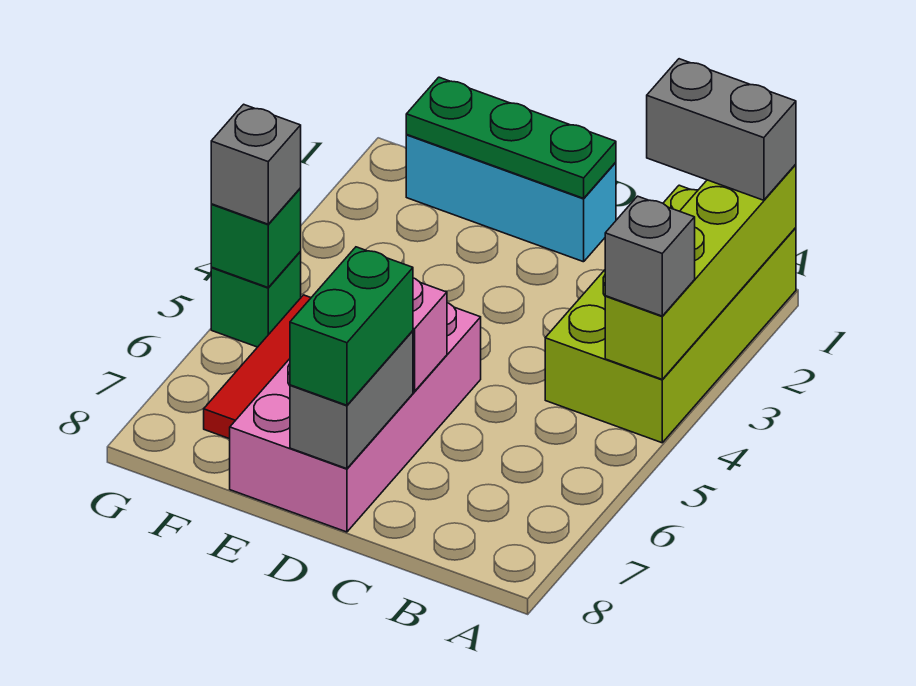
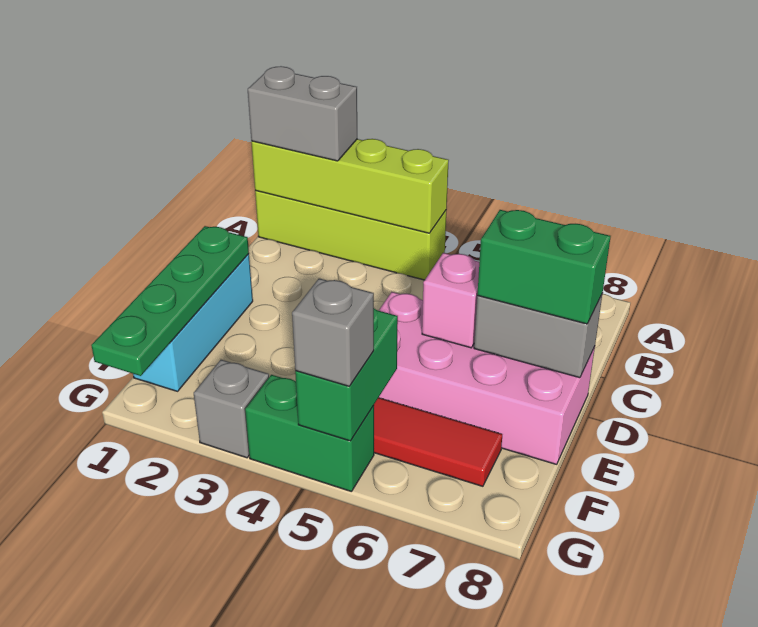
lime 2x4 brick [545,185,796,443] -> lime 1x4 brick [255,191,446,280]
grey 1x2 brick [647,59,796,200] -> grey 1x2 brick turned to [248,66,357,161]
grey 1x1 brick [605,196,695,316] -> grey 1x1 brick moved to [194,360,269,458]
green 1x3 plate [406,77,616,198] -> green 1x4 plate [91,226,249,376]
green 1x1 brick [211,252,301,347] -> green 1x2 brick [245,375,374,492]
green 1x1 brick [211,189,301,288] -> green 1x2 brick [295,309,398,441]

